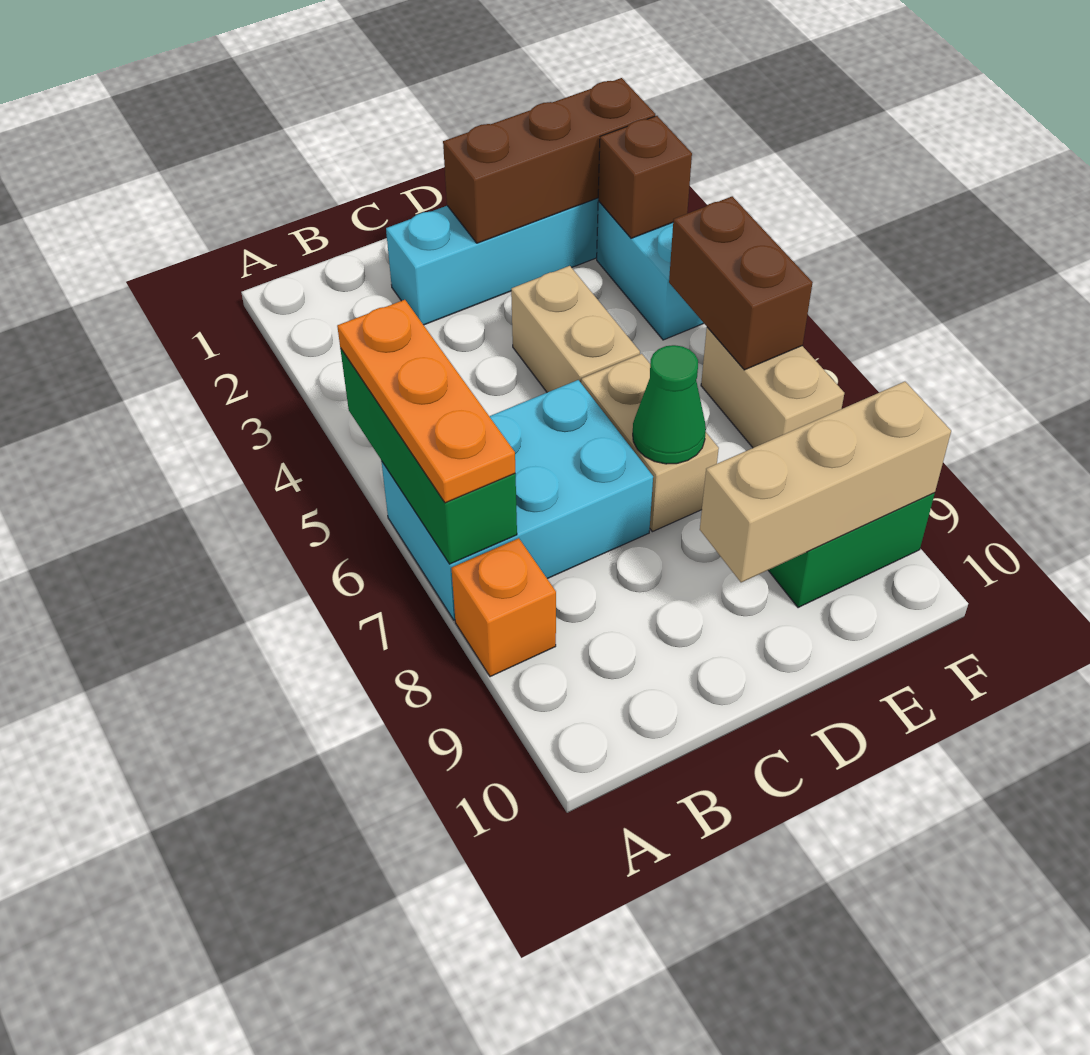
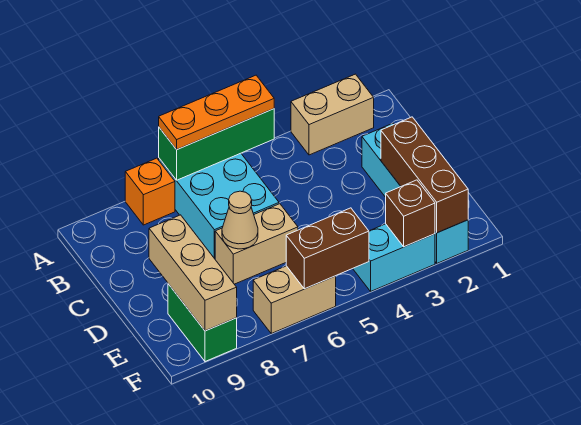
tan 1x2 brick [511,266,640,392] -> tan 1x2 brick moved to [291,74,374,155]
green 1x1 cone [633,345,706,464] -> tan 1x1 cone [222,191,258,249]

